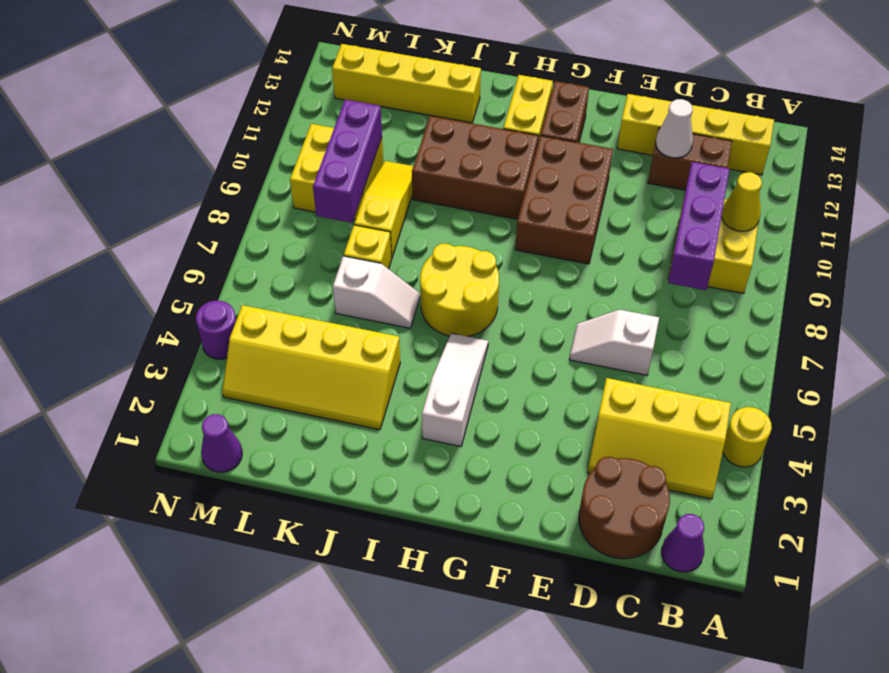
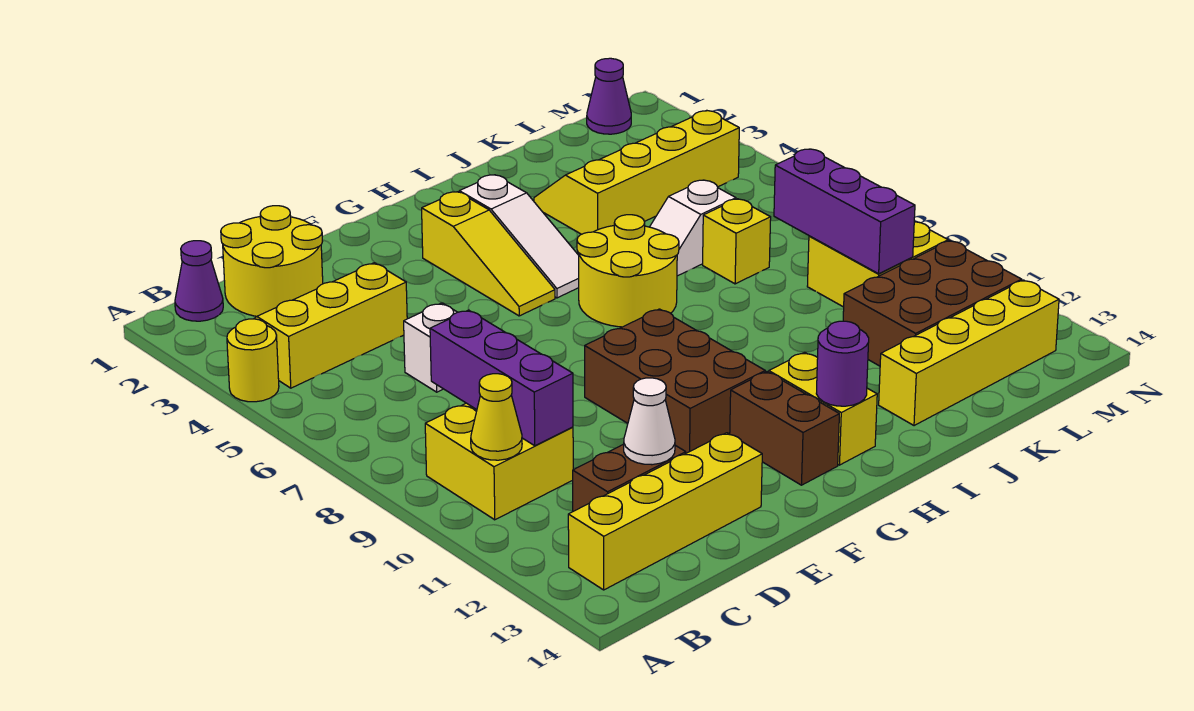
brown 2x2 round brick [579,457,670,559] -> yellow 2x2 round brick [221,206,323,316]
brown 2x3 brick [412,116,538,219] -> brown 2x3 brick moved to [843,241,1022,366]
yellow 1x3 slope [354,161,413,257] -> yellow 1x3 slope moved to [422,192,555,316]
purple 1x1 round brick [196,301,236,359] -> purple 1x1 round brick moved to [816,321,869,406]

